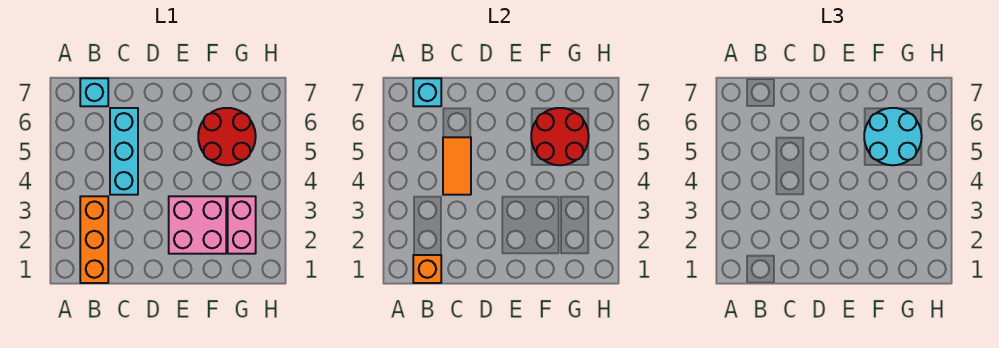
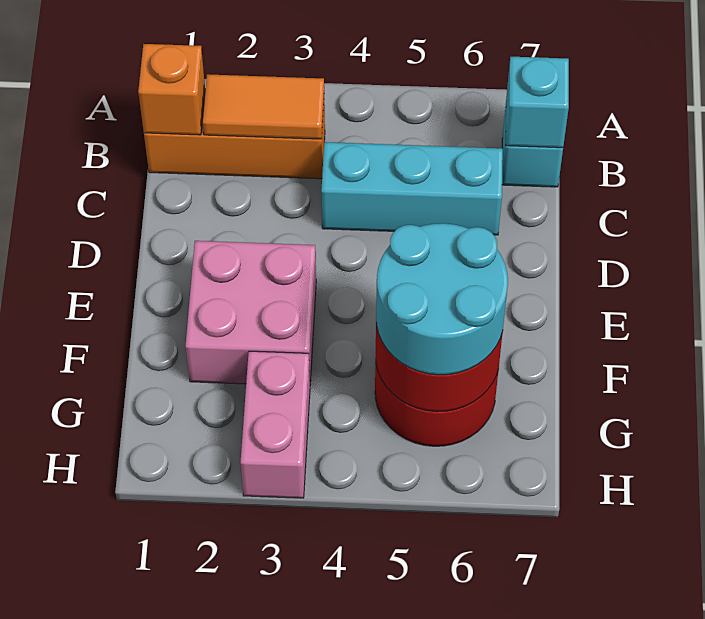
orange 1x2 tile [443,137,471,195] -> orange 1x2 tile moved to [203,74,324,139]
pink 1x2 brick [228,196,256,254] -> pink 1x2 brick turned to [241,351,310,498]

